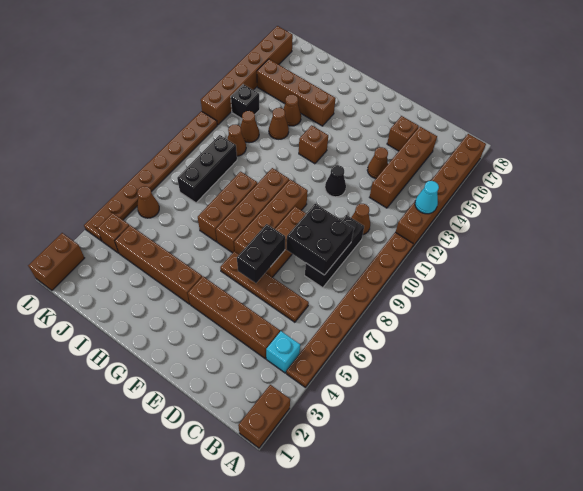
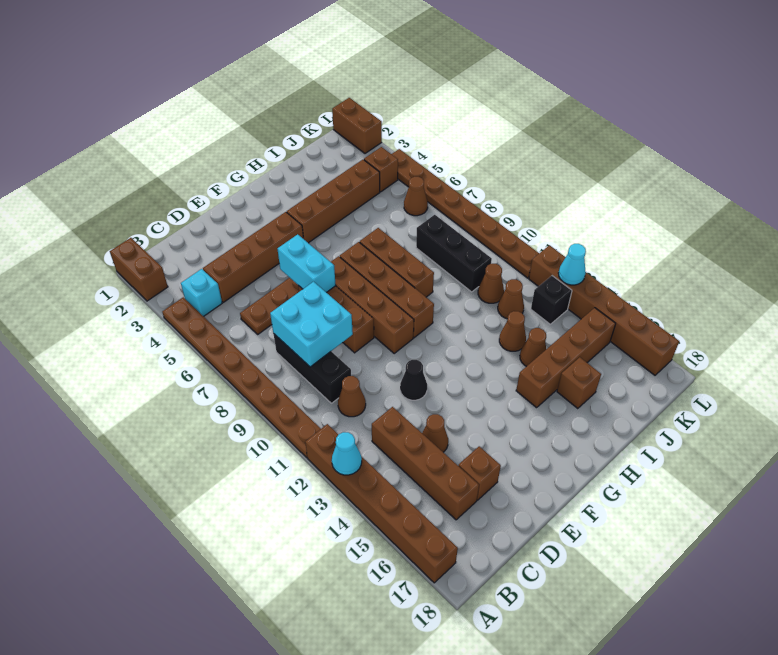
black 2x2 brick [286,204,354,275] -> cyan 2x2 brick [270,281,353,367]
black 1x2 brick [237,224,285,283] -> cyan 1x2 brick [278,234,336,292]
brown 1x1 brick [299,125,328,164] -> brown 1x1 brick moved to [557,357,601,409]
none -> cyan 1x1 cone [558,244,586,285]

